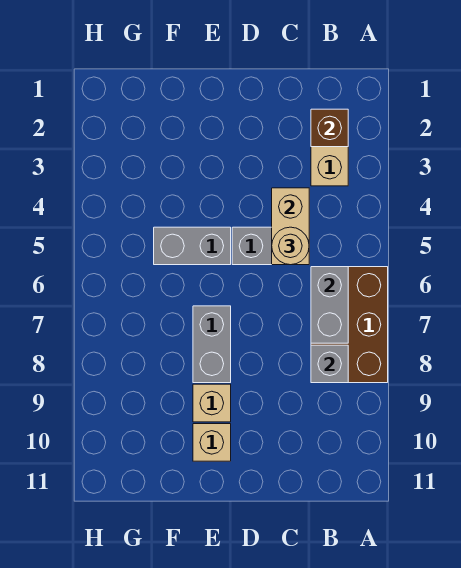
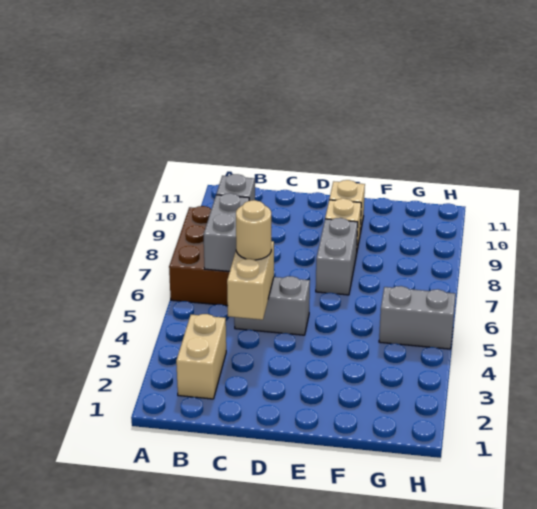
brown 1x1 brick [311,109,348,147] -> none
grey 1x2 brick [154,227,231,265] -> grey 1x2 brick moved to [379,286,456,349]

